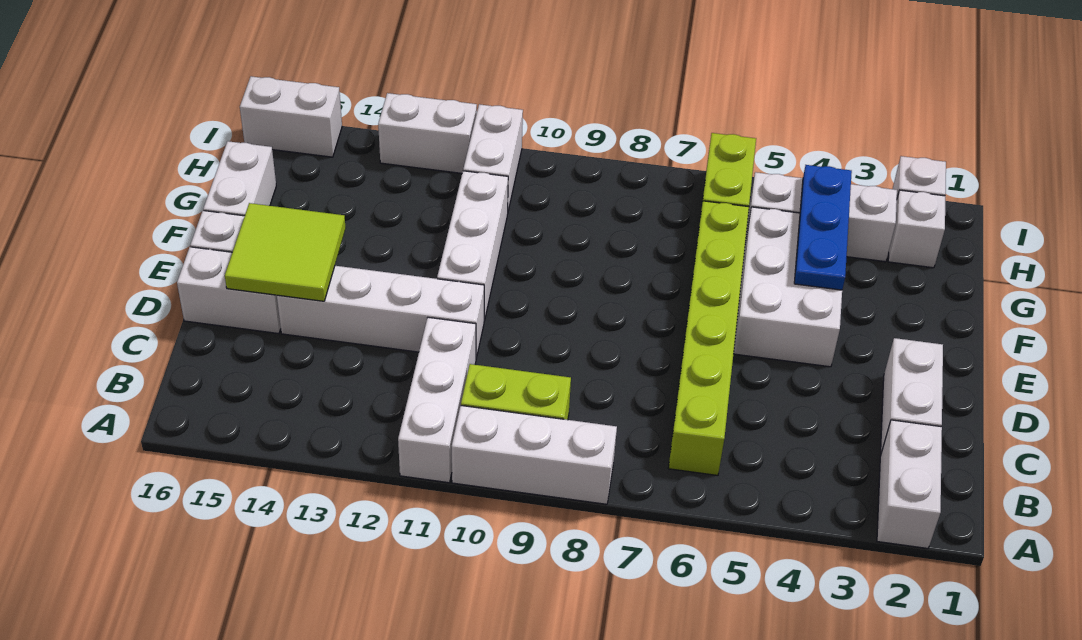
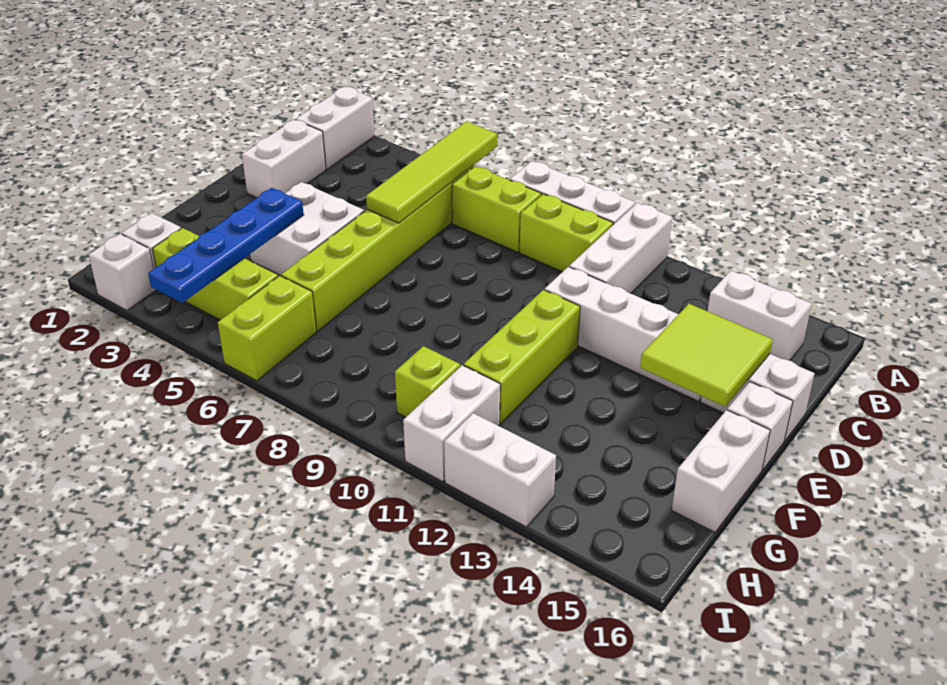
none -> lime 1x4 tile [366,121,497,223]
none -> lime 1x2 brick [452,166,541,252]
white 2x3 brick [734,207,842,367] -> white 2x2 brick [250,182,364,276]
white 1x3 brick [437,171,508,321] -> lime 1x3 brick [464,290,580,424]
blue 1x3 plate [794,165,852,290] -> blue 1x4 plate [148,188,304,303]
white 1x3 brick [745,172,897,262] -> lime 1x3 brick [152,228,278,320]
none -> lime 1x1 brick [395,346,460,417]
white 1x2 brick [240,76,342,157] -> white 1x2 brick moved to [708,271,812,361]

